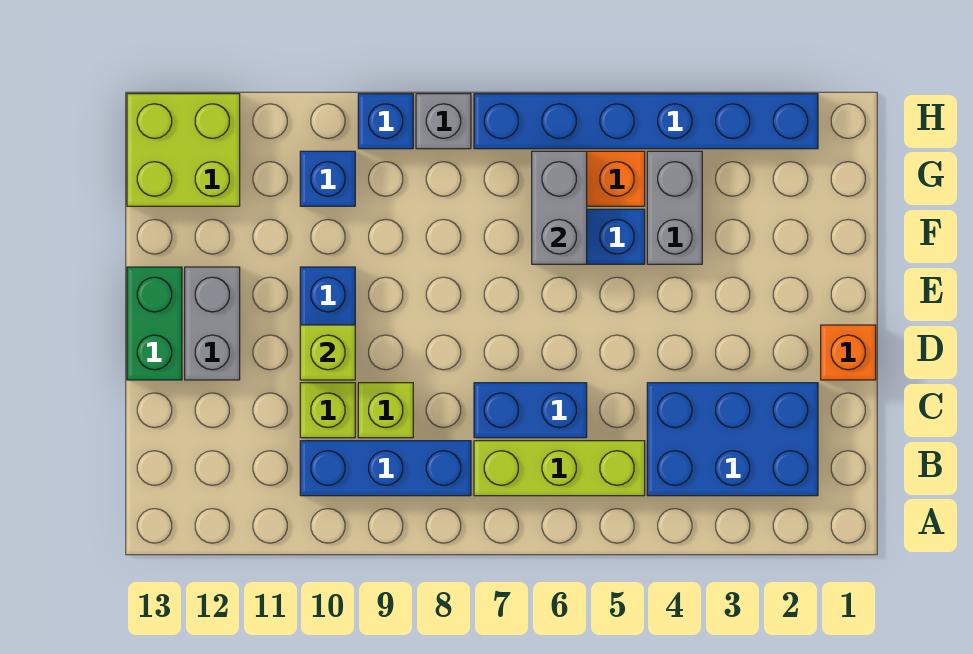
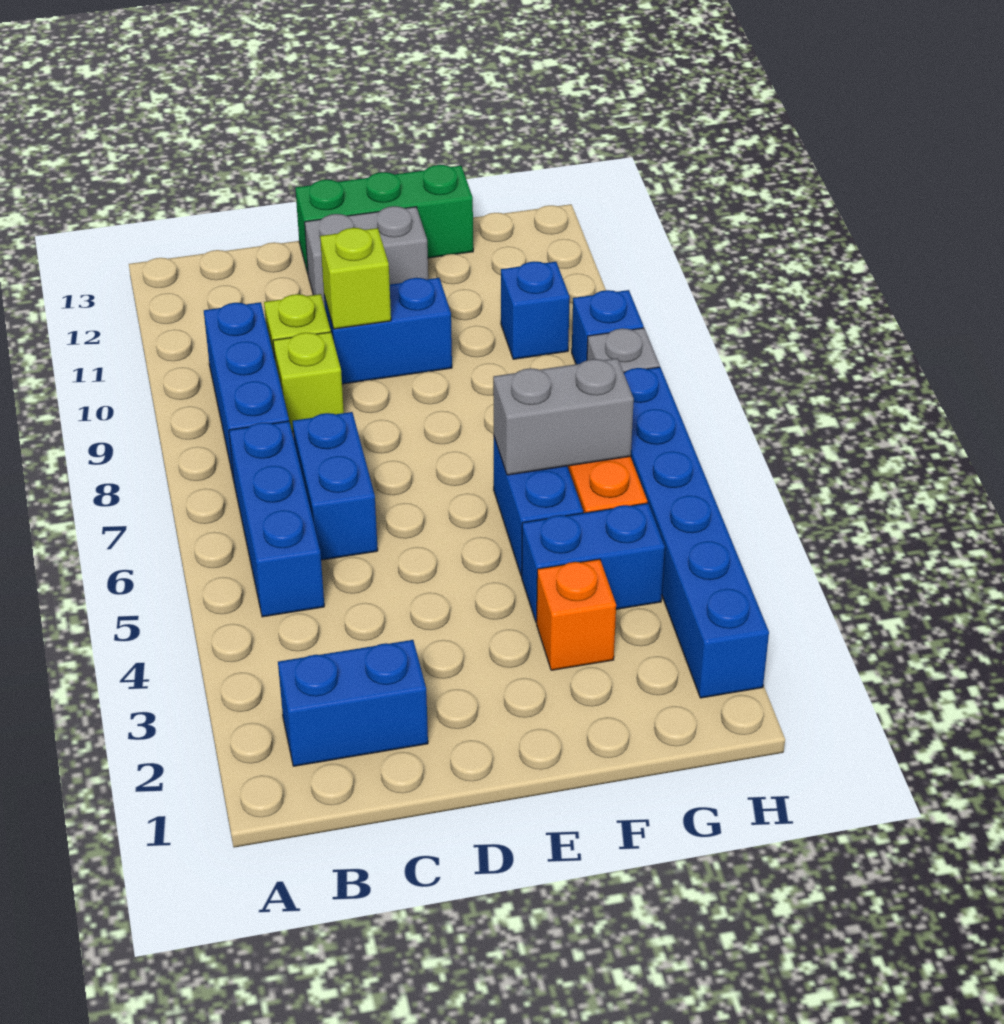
blue 2x3 brick [647,383,818,496] -> blue 1x2 brick [278,640,428,766]
lime 1x3 brick [474,441,645,496] -> blue 1x3 brick [229,421,324,617]
orange 1x1 brick [821,325,876,380] -> orange 1x1 brick moved to [537,559,616,670]
green 1x2 brick [127,267,182,380] -> green 1x3 brick [295,165,473,273]
grey 1x2 brick [647,151,702,264] -> blue 1x2 brick [522,503,665,622]
lime 2x2 brick [127,94,240,206] -> none

